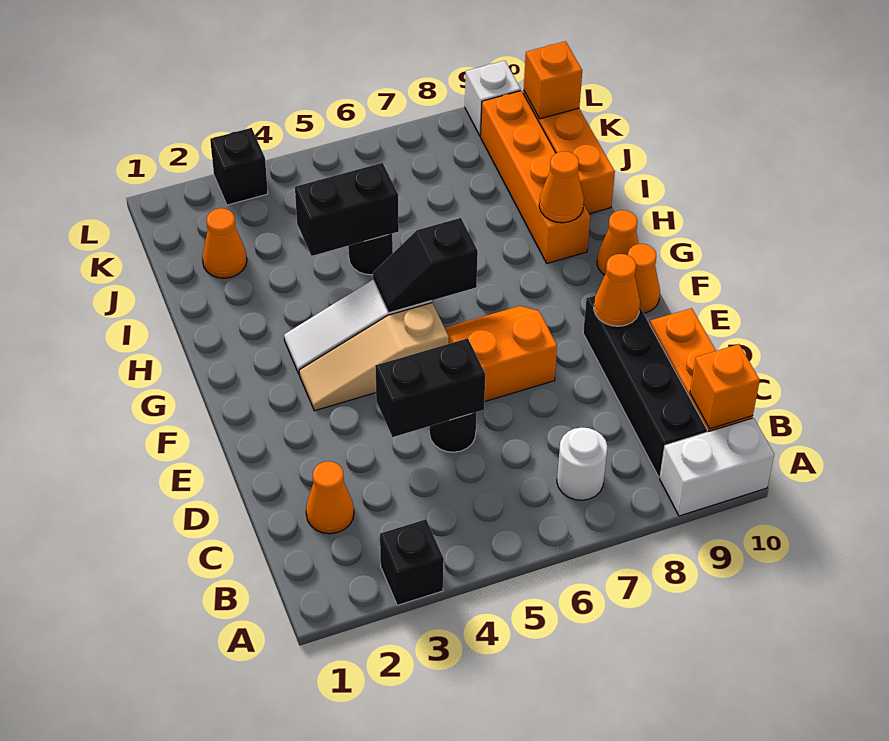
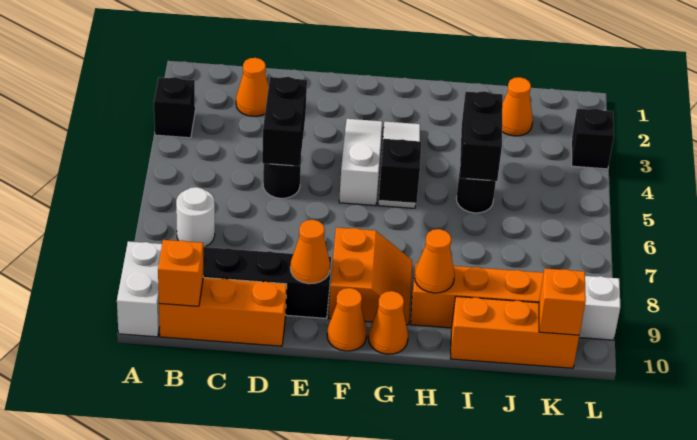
orange 2x2 slope [445,306,557,402] -> orange 2x2 slope moved to [329,227,412,325]
tan 1x3 slope [299,303,449,411] -> white 1x3 slope [339,119,382,206]

